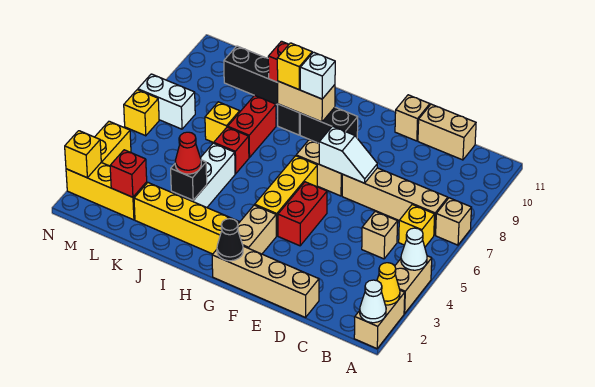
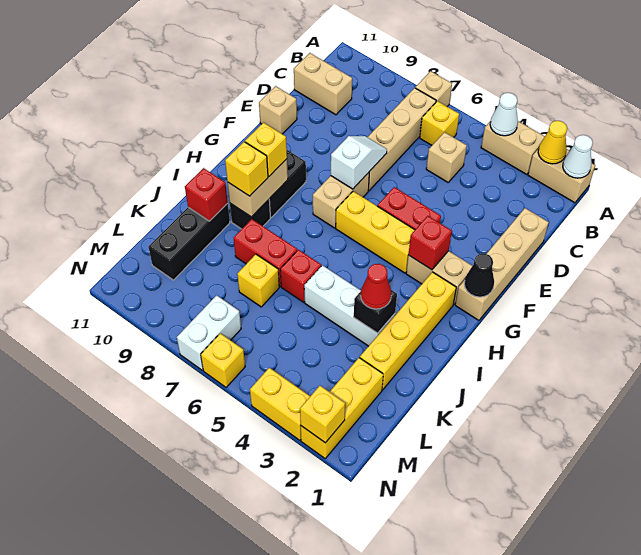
tan 1x2 brick [418,104,476,160] -> tan 1x2 brick turned to [294,53,352,115]
white 1x1 brick [300,52,335,99] -> yellow 1x1 brick [245,123,287,176]
red 1x1 brick [110,150,147,197] -> red 1x1 brick moved to [408,216,452,270]

